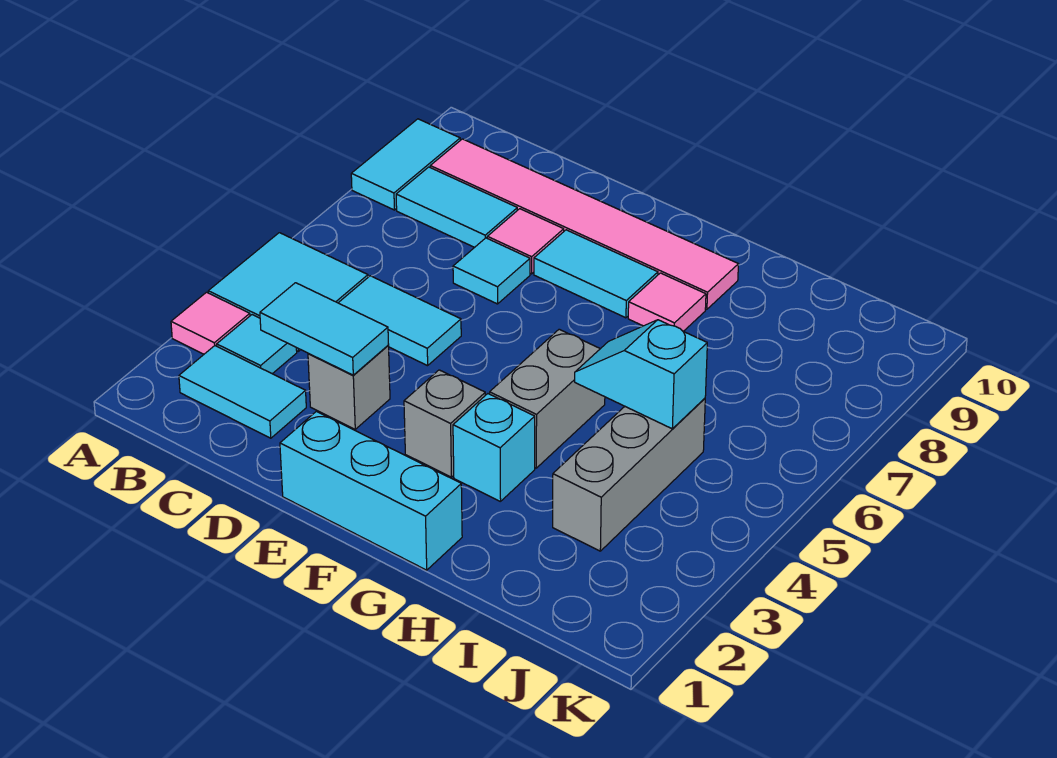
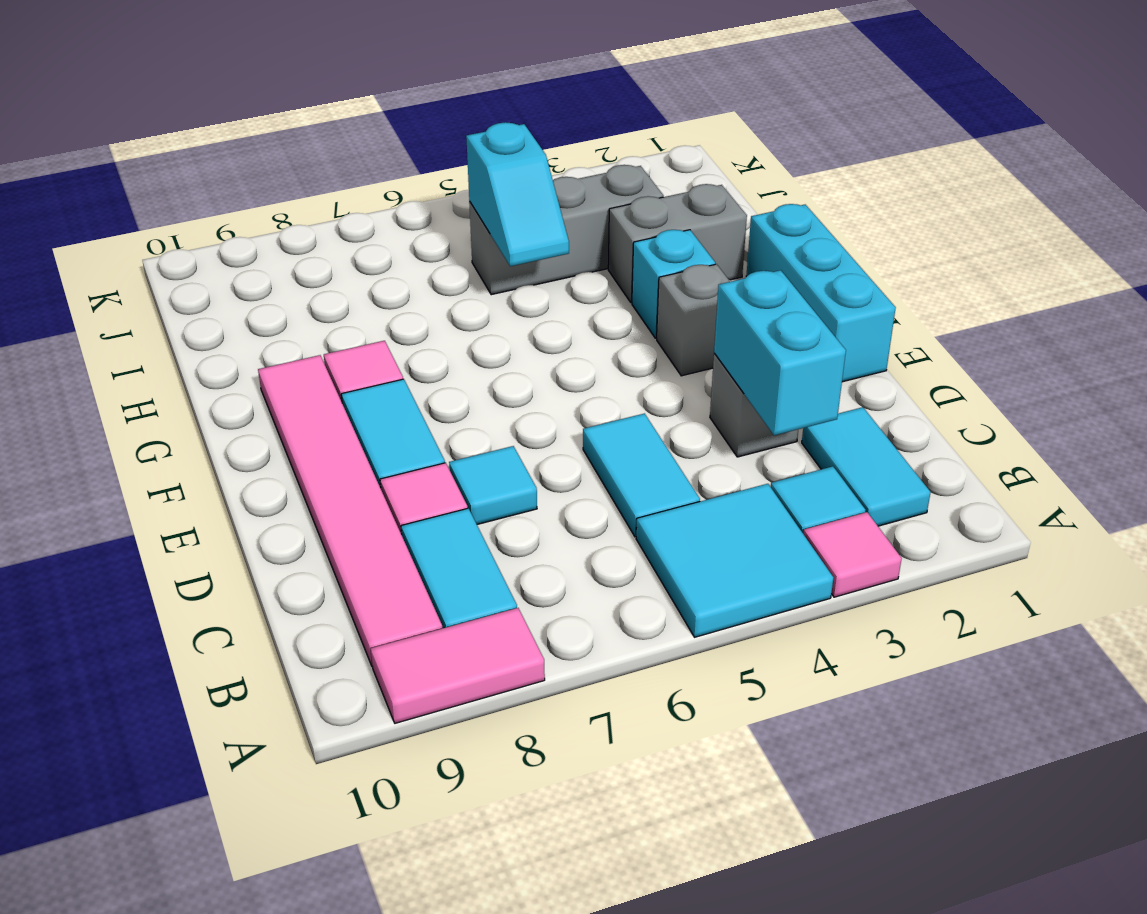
cyan 1x2 tile [351,119,460,210] -> pink 1x2 tile [371,608,545,723]
cyan 1x2 tile [260,283,389,375] -> cyan 1x2 brick [714,270,846,435]
grey 1x2 brick [490,329,605,468] -> grey 1x2 brick moved to [608,184,747,303]

